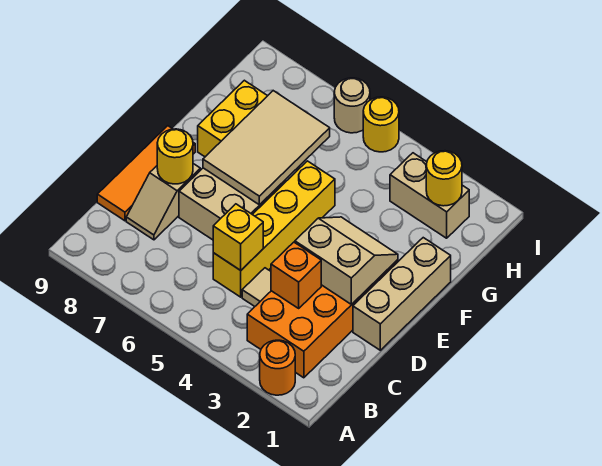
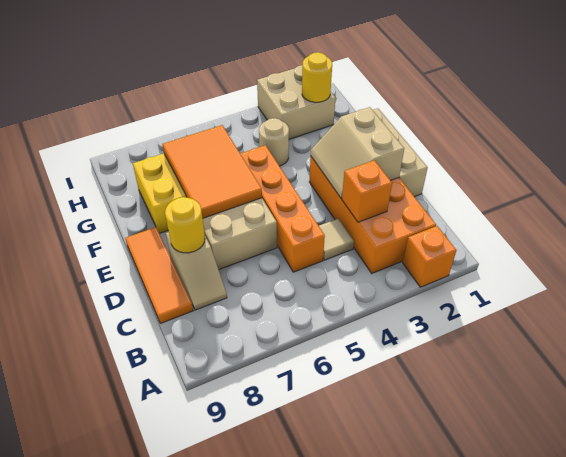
orange 1x1 round brick [260,340,295,395] -> orange 1x1 brick [403,226,457,287]
yellow 1x4 brick [213,161,335,297] -> orange 1x4 brick [240,145,325,272]
yellow 1x1 brick [213,204,263,270] -> none
tan 2x2 slope [295,217,398,304] -> tan 2x2 slope turned to [311,107,404,198]
tan 2x3 tile [203,91,330,205] -> orange 2x3 tile [163,125,262,218]
tan 1x2 brick [390,153,469,238] -> tan 2x2 brick [257,65,336,139]
yellow 1x1 round brick [363,97,399,152] -> none
tan 1x1 round brick [334,78,370,133] -> tan 1x1 round brick moved to [259,118,289,166]

